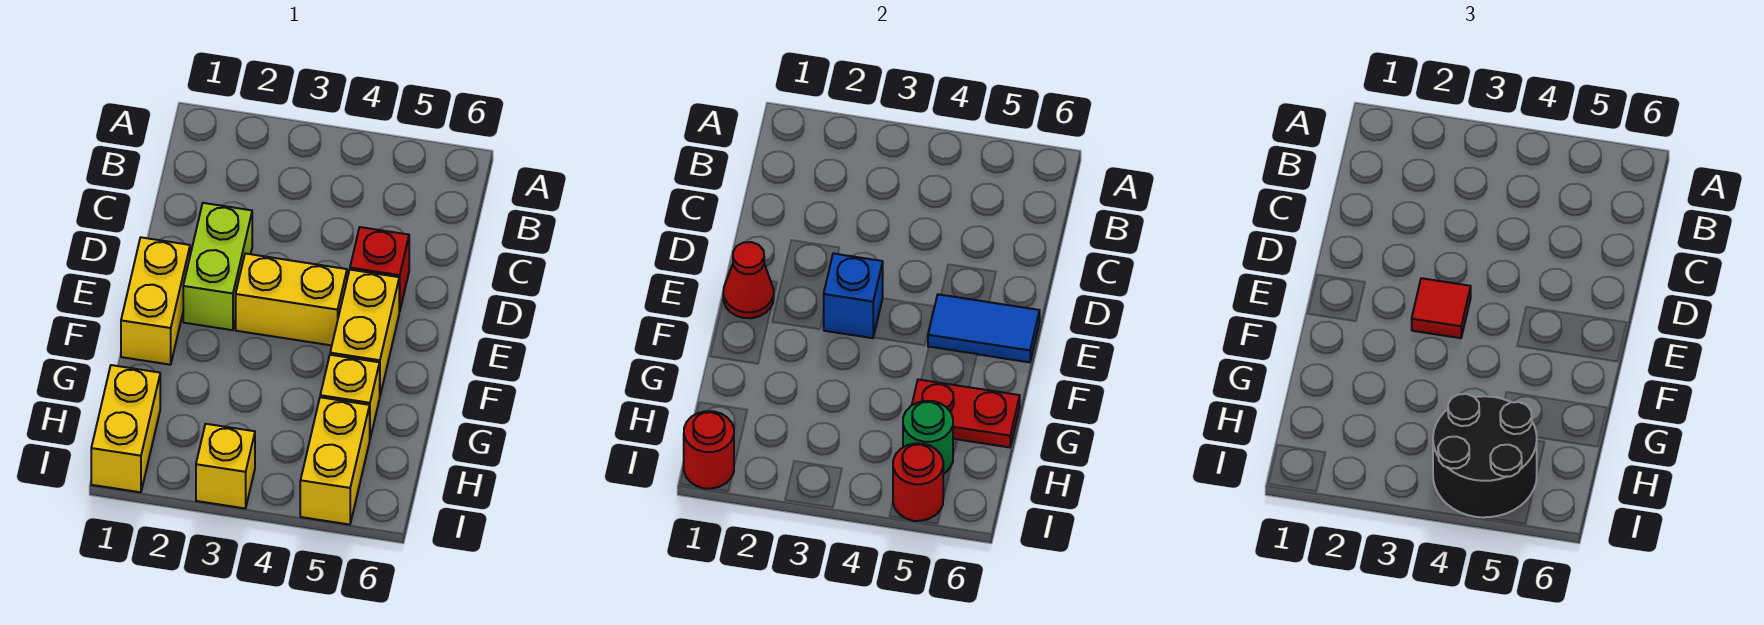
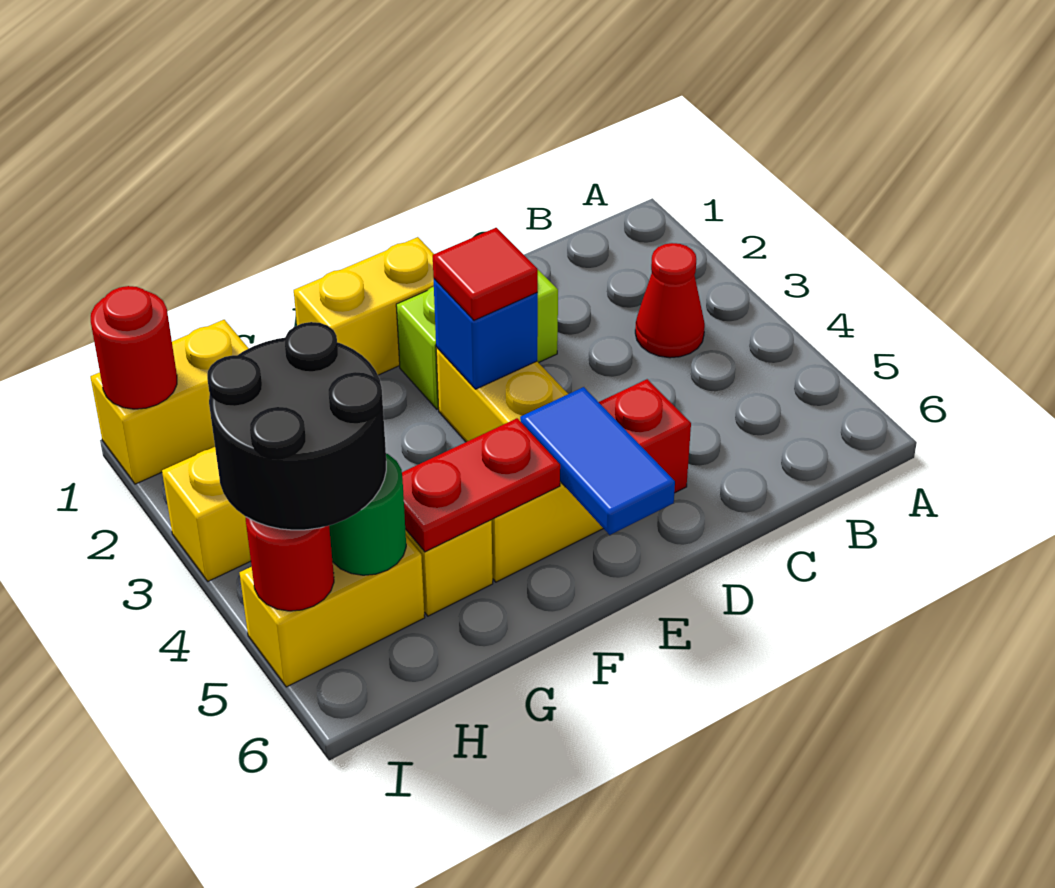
red 1x1 cone [723,242,774,318] -> red 1x1 cone moved to [635,243,705,358]
red 1x2 plate [912,380,1020,448] -> red 1x2 plate turned to [402,418,560,552]

